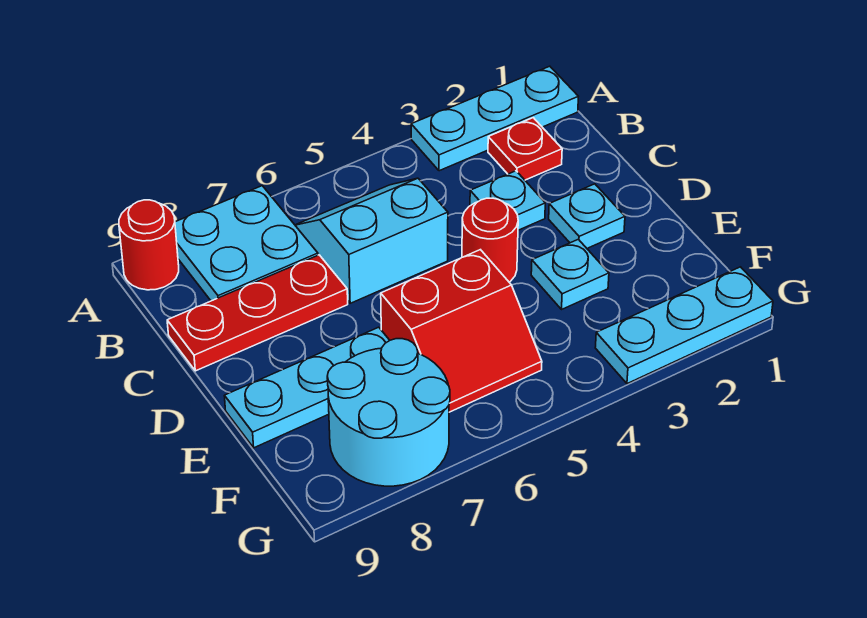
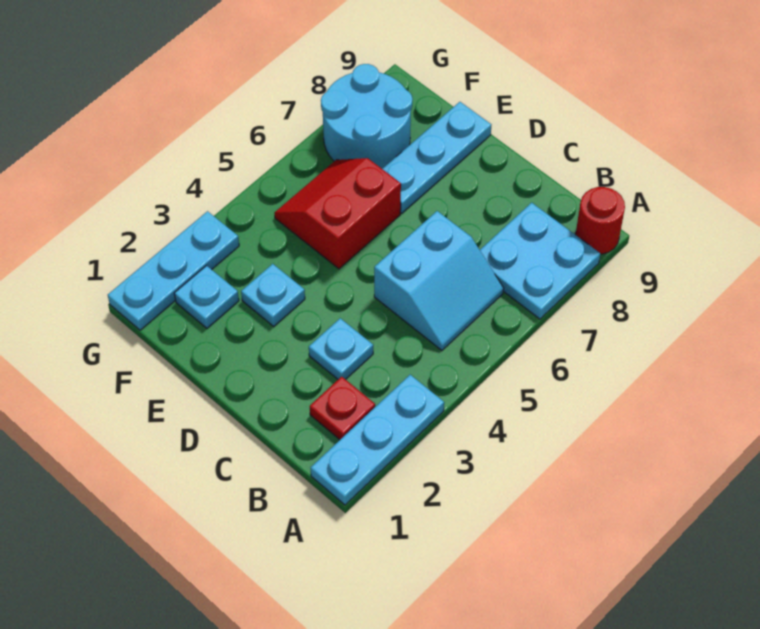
red 1x3 plate [167,255,348,371] -> none
cyan 1x1 plate [549,184,625,248] -> cyan 1x1 plate moved to [174,266,239,328]
red 1x1 round brick [462,198,518,282] -> none

